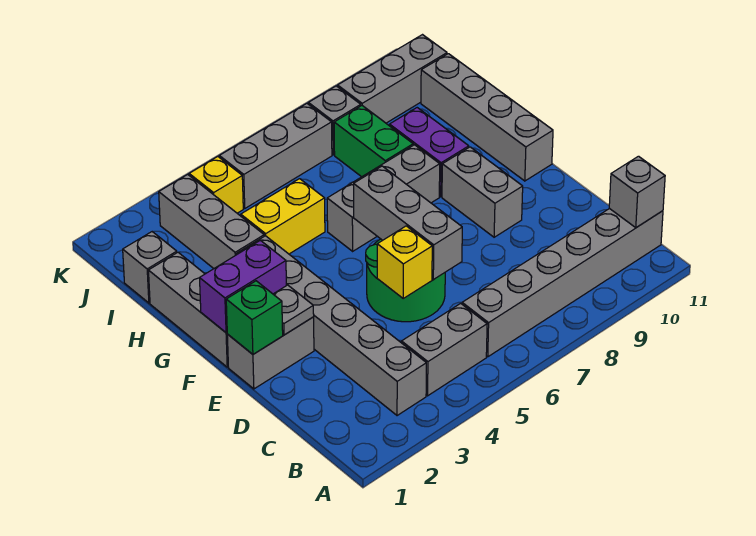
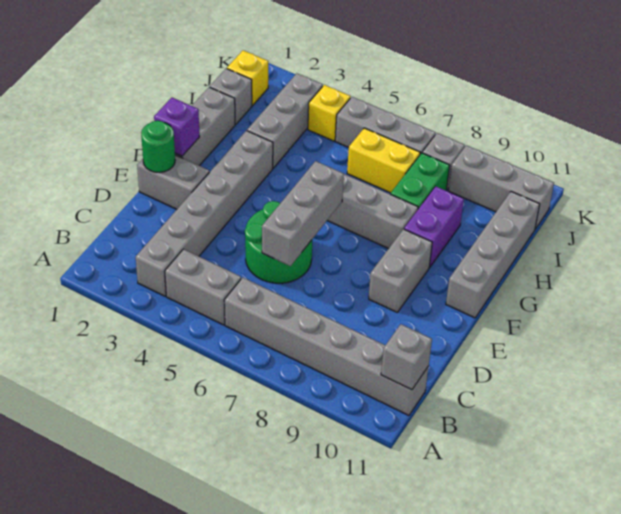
yellow 1x1 brick [377,226,432,298] -> yellow 1x1 brick moved to [227,50,268,106]
green 1x1 brick [226,281,283,354] -> green 1x1 round brick [141,121,175,172]
grey 1x1 plate [273,285,314,335] -> none
purple 1x2 brick [200,240,286,333] -> purple 1x1 brick [154,98,200,156]
yellow 1x2 brick [241,179,325,254] -> yellow 1x2 brick moved to [347,128,420,193]

